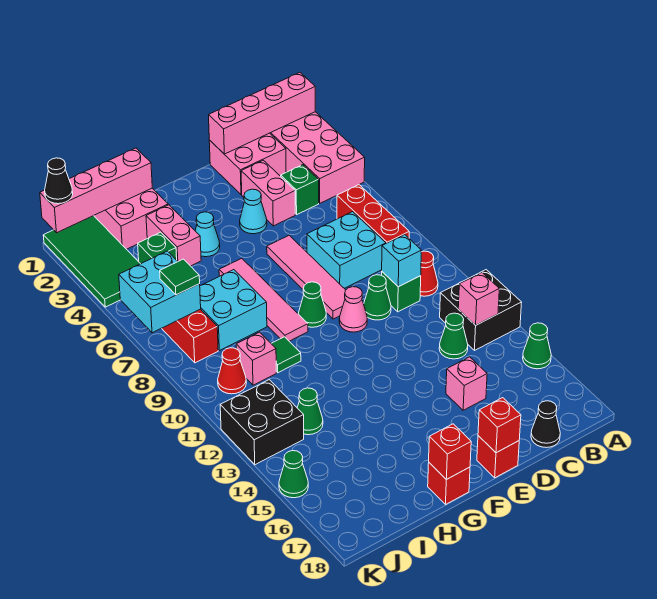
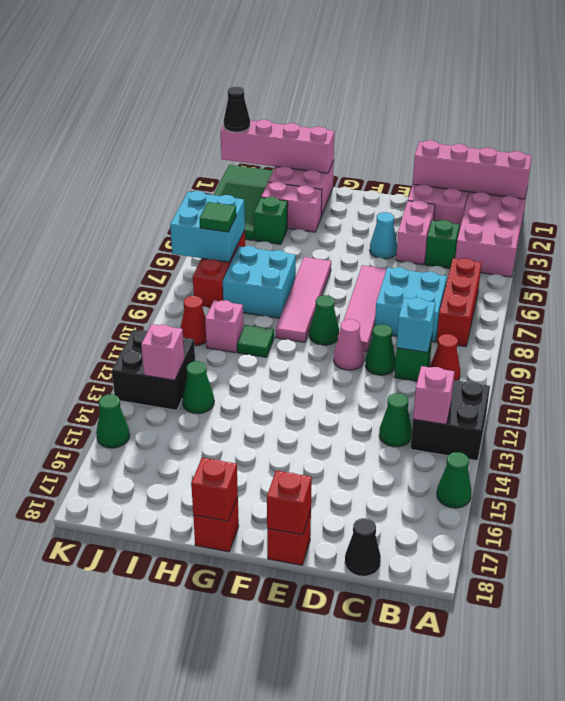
pink 1x1 brick [446,357,487,410] -> pink 1x1 brick moved to [141,324,184,380]
cyan 1x1 cone [195,212,220,257] -> none
pink 1x2 brick [146,205,201,266] -> pink 1x2 brick turned to [261,181,322,232]

